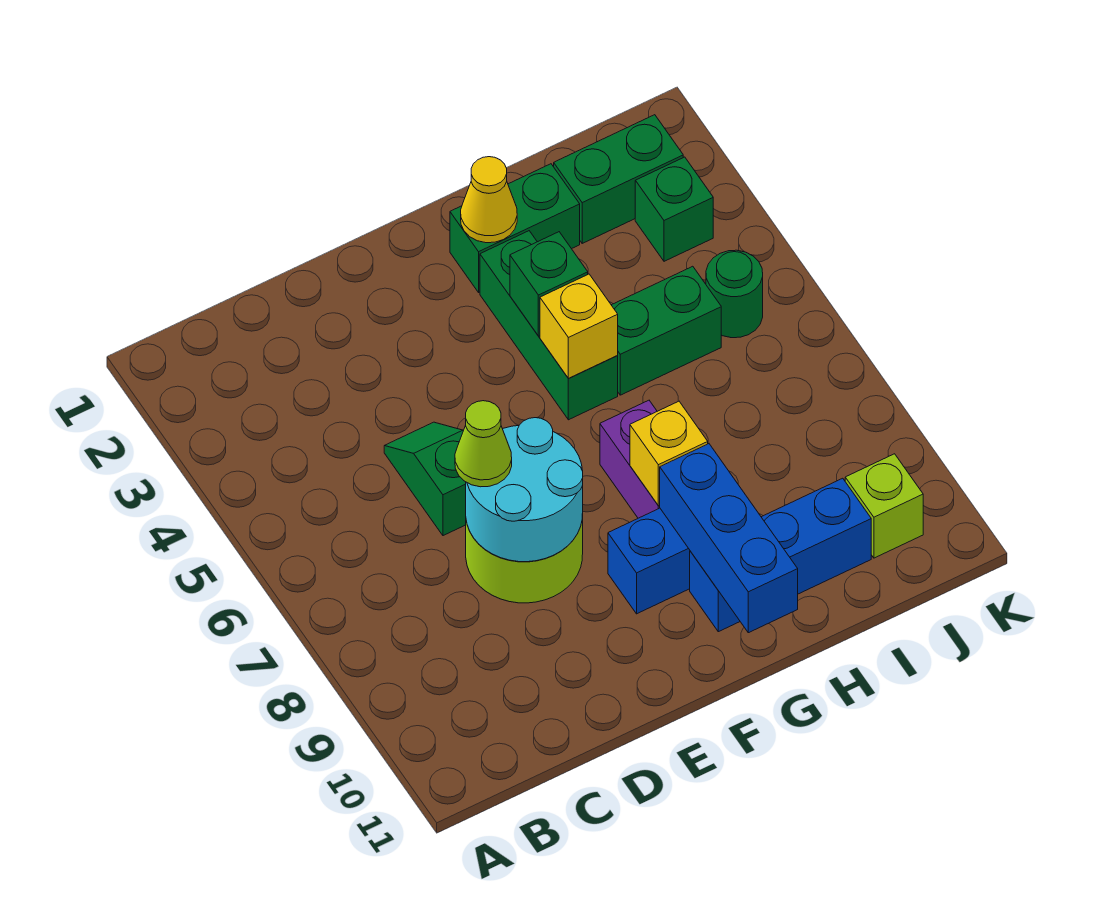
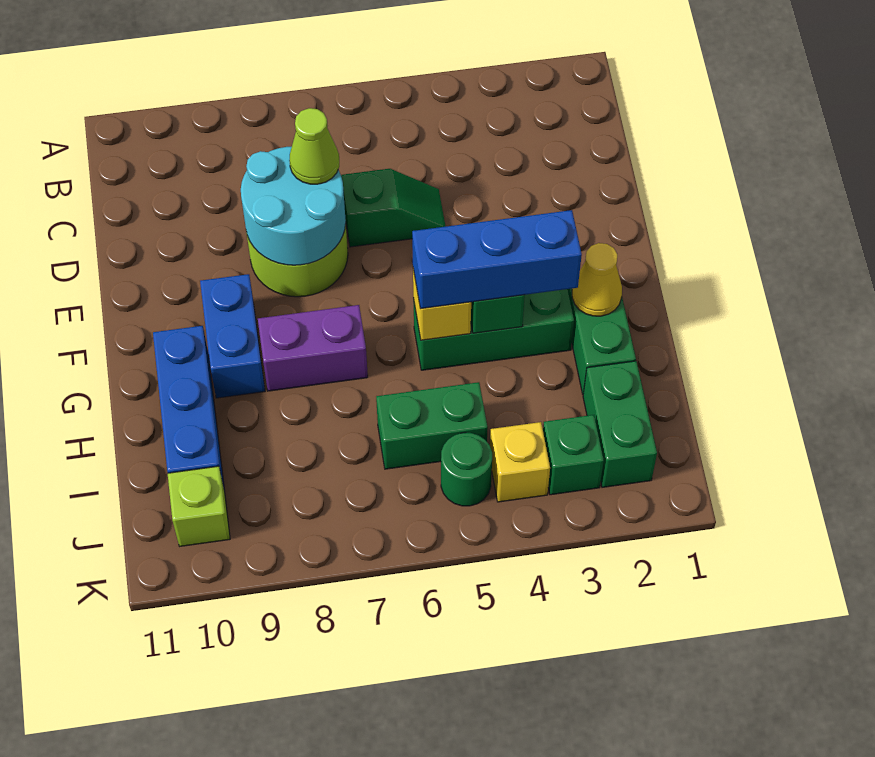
yellow 1x1 brick [630,401,708,506] -> yellow 1x1 brick moved to [490,422,550,502]
blue 1x3 brick [659,444,798,633] -> blue 1x3 brick moved to [412,210,582,309]
green 1x2 brick [612,266,721,395] -> green 1x2 brick turned to [376,382,488,469]

